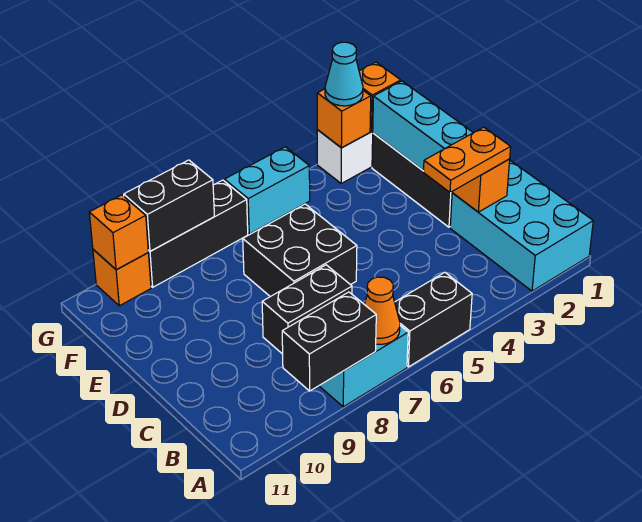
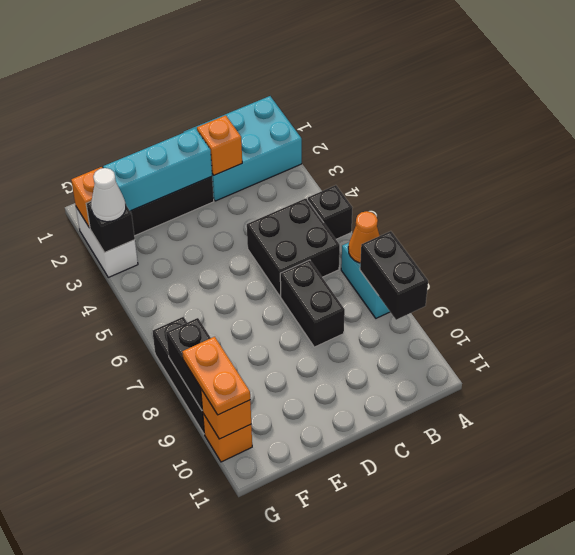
black 1x2 brick [395,272,472,367] -> black 1x1 brick [308,185,352,239]
orange 1x2 plate [423,127,511,192] -> orange 1x2 plate moved to [182,337,250,415]
black 2x2 brick [243,204,357,297] -> black 2x2 brick moved to [247,198,340,296]
orange 1x1 brick [317,89,371,148] -> black 1x1 brick [86,202,135,253]
cyan 1x1 cone [325,42,363,106] -> white 1x1 cone [91,168,126,222]
cyan 1x2 brick [224,147,310,234] -> none

